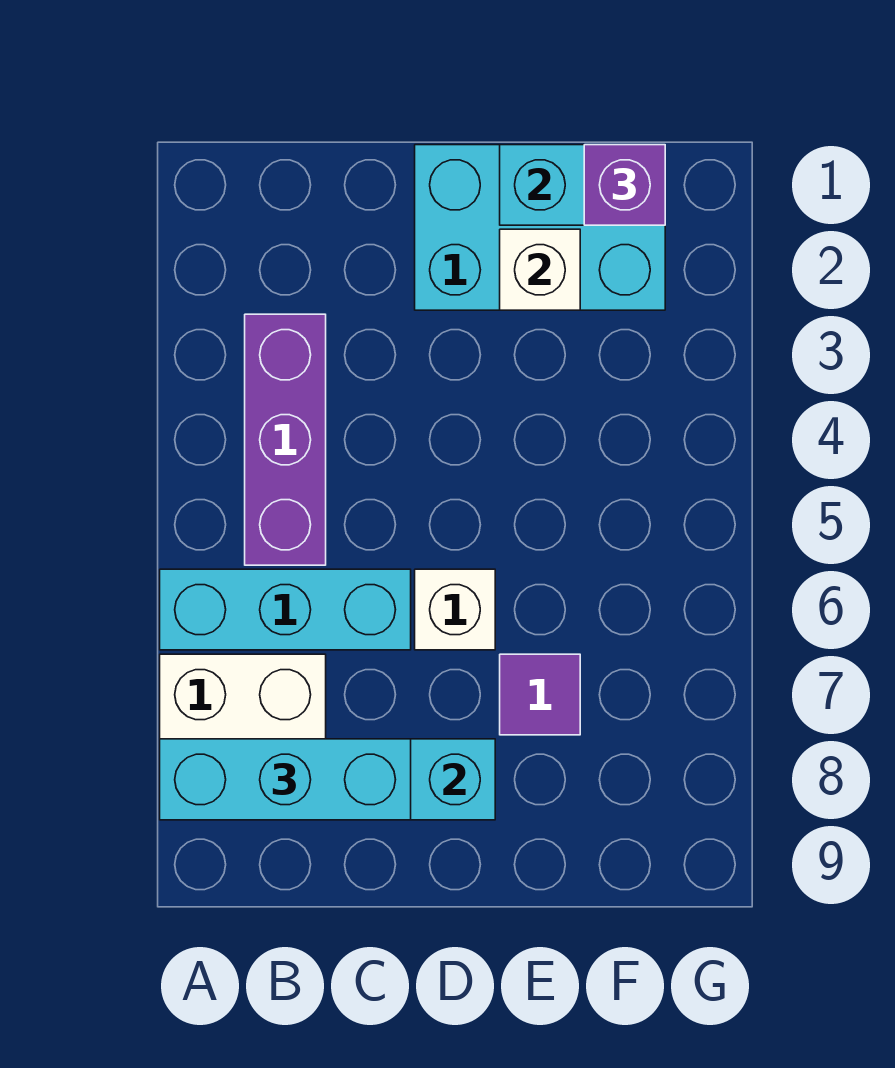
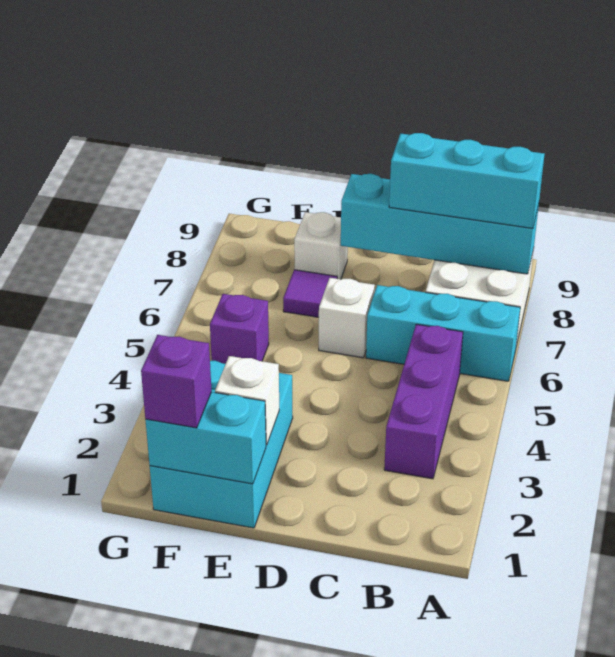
cyan 2x3 brick [415,145,665,310] -> cyan 2x3 brick turned to [150,361,293,528]
none -> white 1x1 brick [294,212,348,279]
none -> purple 1x1 brick [210,294,269,364]

